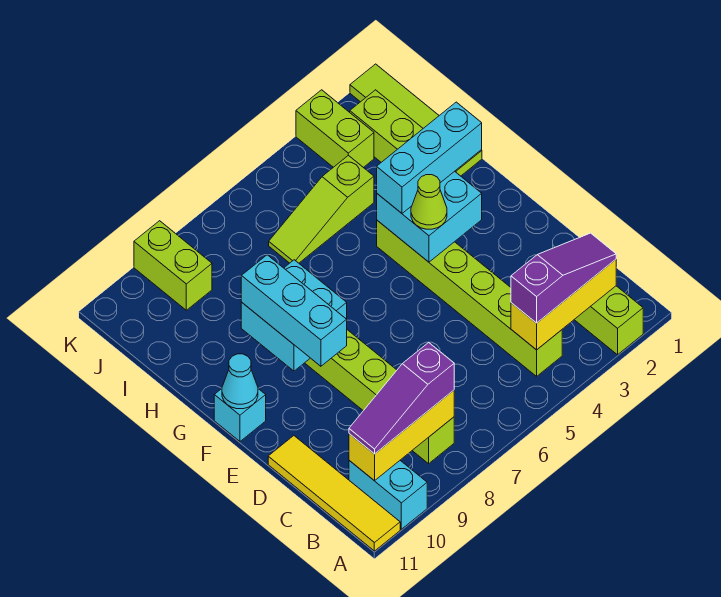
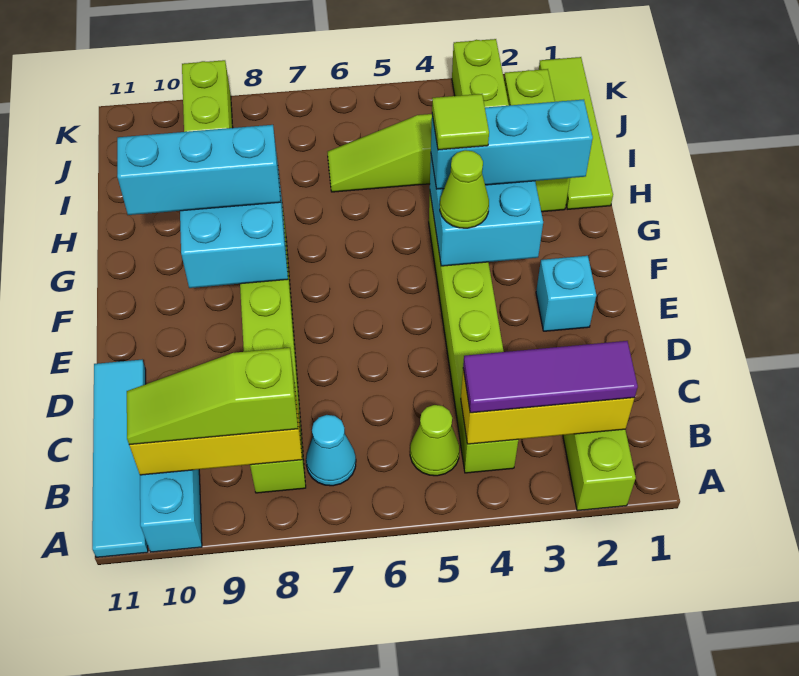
yellow 1x4 tile [268,436,400,551] -> cyan 1x4 tile [92,360,148,557]
purple 1x3 slope [511,233,616,323] -> purple 1x3 tile [463,341,638,413]
none -> lime 1x1 cone [410,405,460,476]
purple 1x3 slope [349,342,454,454] -> lime 1x3 slope [127,348,298,445]
cyan 1x3 brick [241,255,347,366] -> cyan 1x3 brick turned to [117,125,281,215]
cyan 1x1 brick [214,389,266,441] -> cyan 1x1 brick moved to [536,256,596,331]
cyan 1x1 cone [222,354,258,409] -> cyan 1x1 cone moved to [306,415,356,486]
none -> lime 1x1 tile [432,94,489,150]

